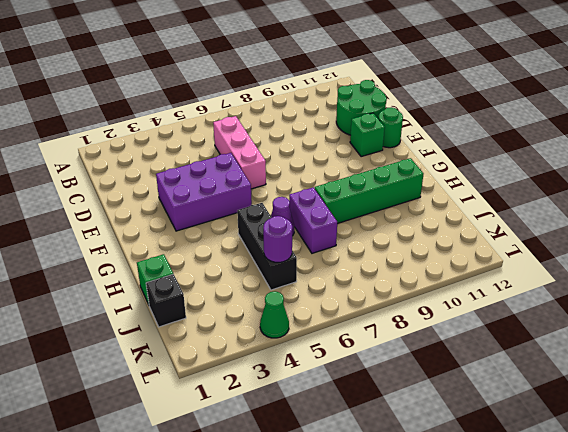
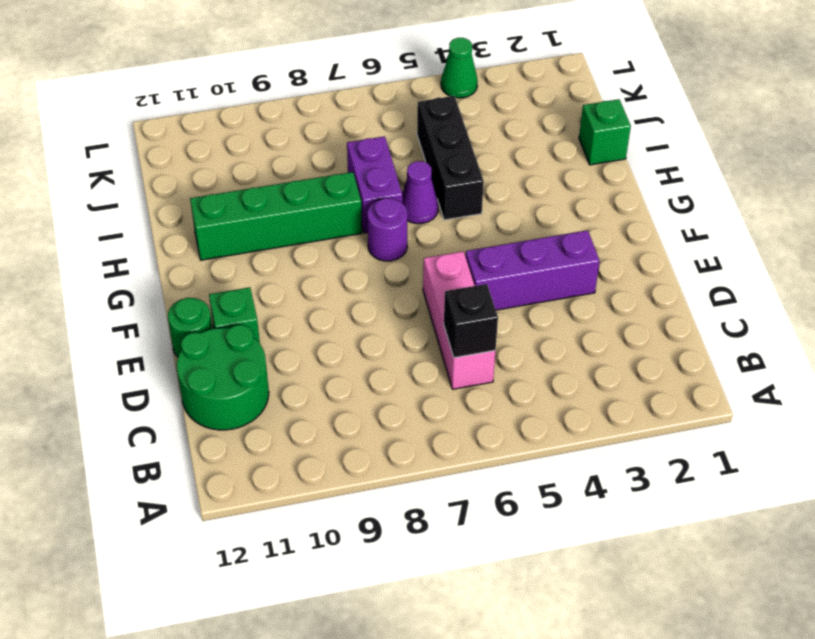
purple 2x3 brick [156,153,252,231] -> purple 1x3 brick [465,230,600,310]
black 1x1 brick [146,274,186,327] -> black 1x1 brick moved to [444,284,498,358]
purple 1x1 round brick [263,216,292,262] -> purple 1x1 round brick moved to [367,198,408,261]

